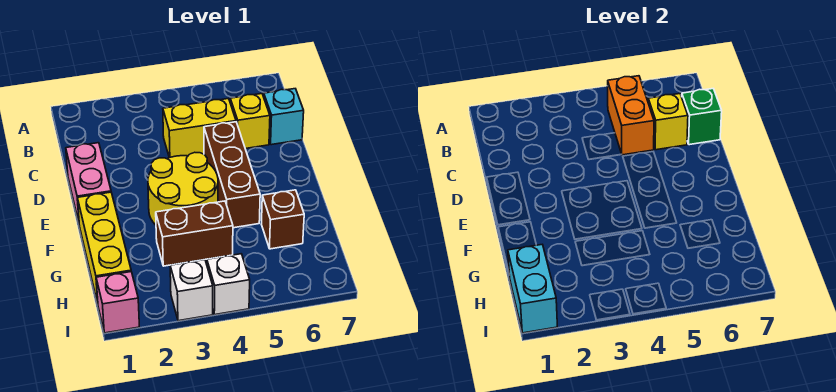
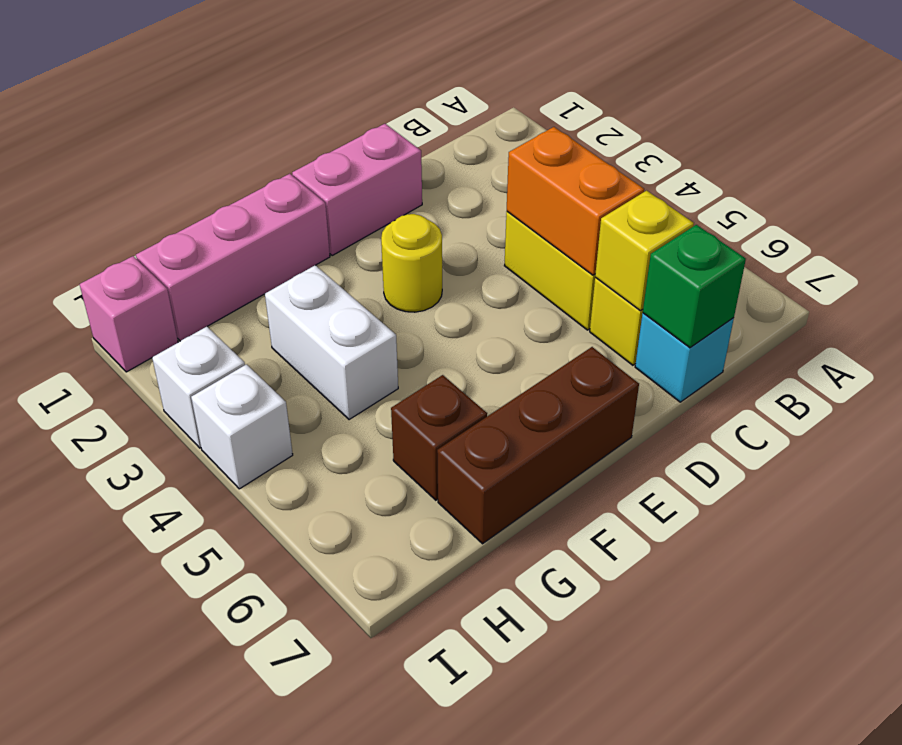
orange 1x2 brick [608,76,654,155] -> orange 1x2 brick turned to [507,127,644,275]
brown 1x3 brick [204,122,260,228] -> brown 1x3 brick moved to [437,347,639,544]
yellow 2x2 round brick [148,152,218,225] -> yellow 1x1 round brick [381,214,442,312]
yellow 1x3 brick [77,192,131,303] -> pink 1x3 brick [136,174,330,341]
brown 1x2 brick [156,201,233,266] -> white 1x2 brick [265,265,398,420]
cyan 1x2 brick [508,245,557,333] -> none

